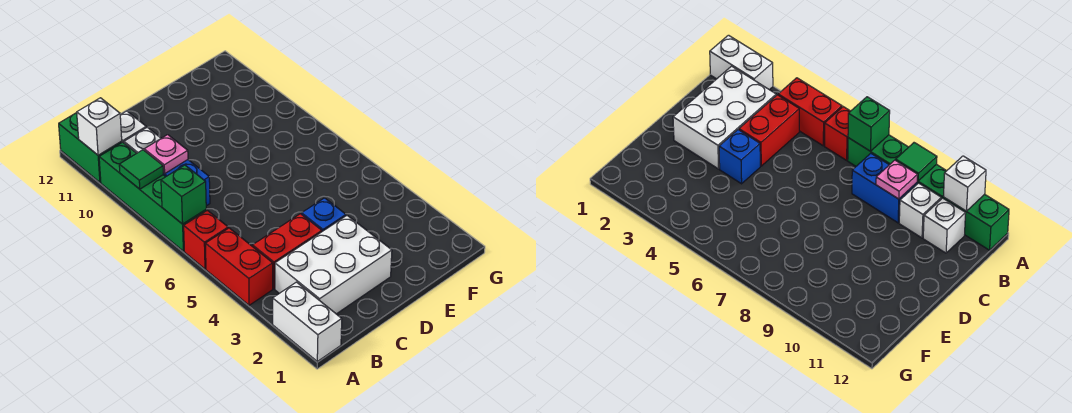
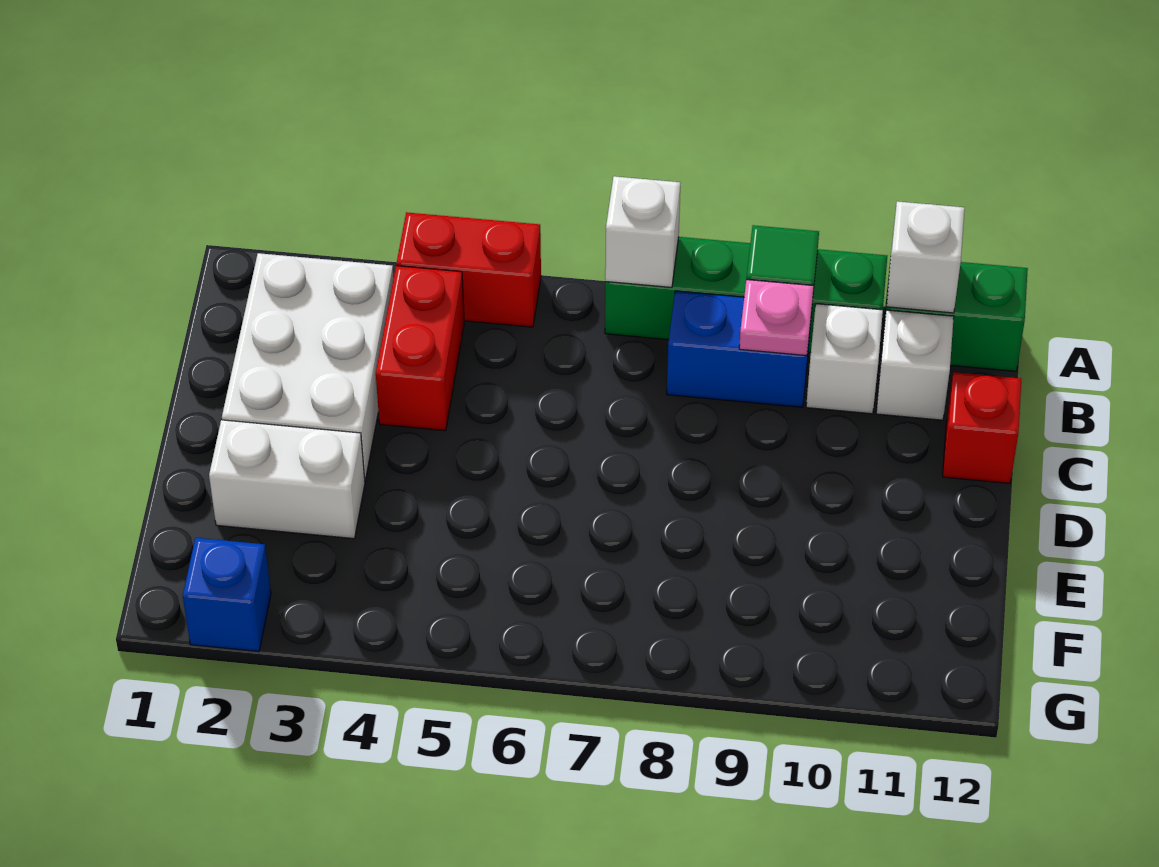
white 1x2 brick [273,282,342,361] -> white 1x2 brick moved to [209,420,365,539]
red 1x1 brick [184,210,228,269] -> red 1x1 brick moved to [943,372,1021,483]
green 1x1 brick [161,165,206,224] -> white 1x1 brick [605,176,680,287]
blue 1x1 brick [302,198,346,231] -> blue 1x1 brick moved to [183,538,271,652]

